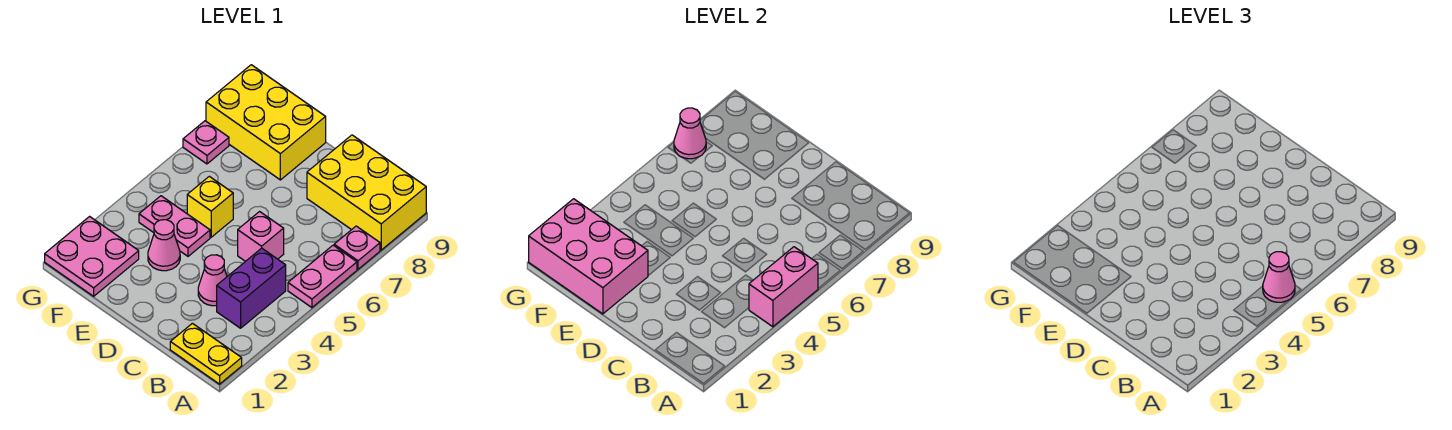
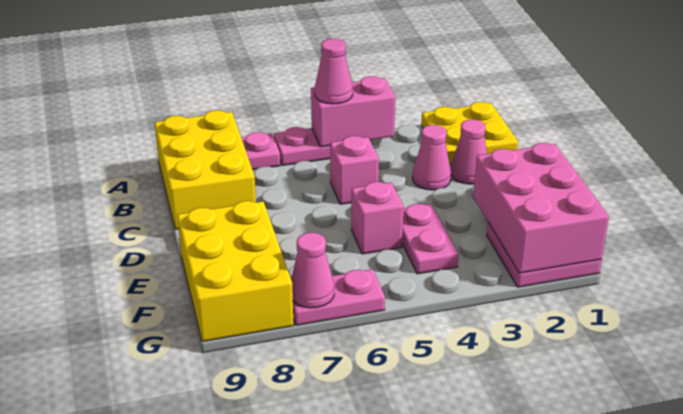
yellow 1x2 plate [170,323,242,384] -> yellow 2x2 plate [421,102,518,164]
purple 1x2 brick [217,248,286,328] -> none
pink 1x1 cone [148,220,180,271] -> pink 1x1 cone moved to [451,120,487,184]
yellow 1x1 brick [187,176,233,237] -> pink 1x1 brick [351,182,404,254]
pink 1x1 plate [183,121,229,164] -> pink 1x2 plate [293,269,385,325]

